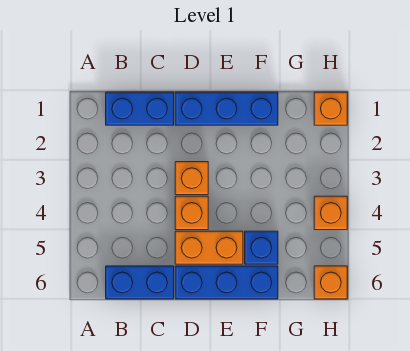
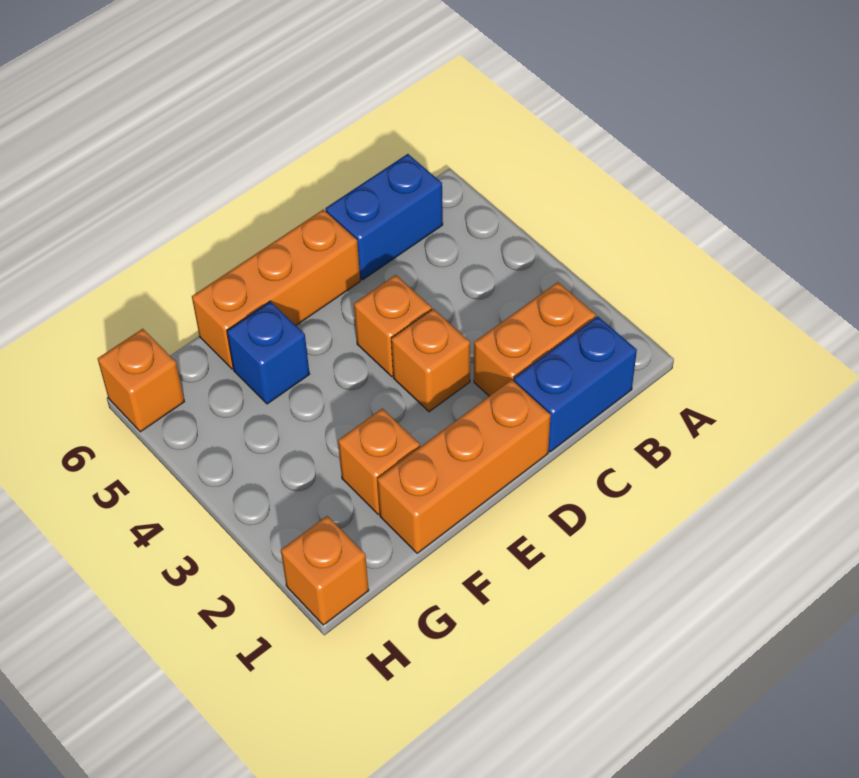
blue 1x3 brick [175,92,278,125] -> orange 1x3 brick [377,380,551,553]
orange 1x2 brick [175,231,243,264] -> orange 1x2 brick moved to [474,282,596,396]
blue 1x3 brick [175,266,278,299] -> orange 1x3 brick [192,210,360,369]
orange 1x1 brick [314,196,347,230] -> orange 1x1 brick moved to [338,408,420,514]

